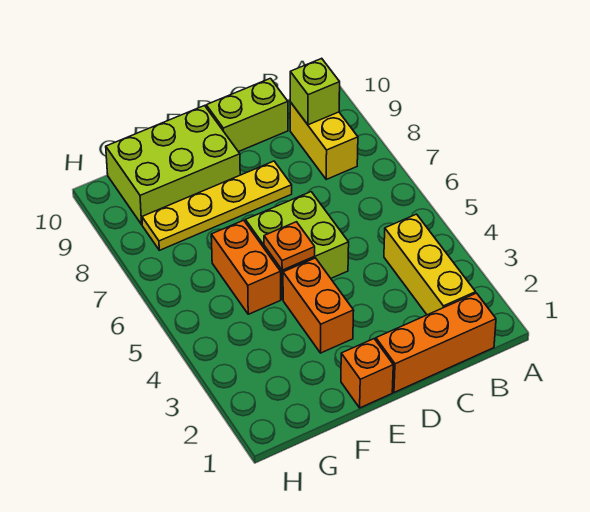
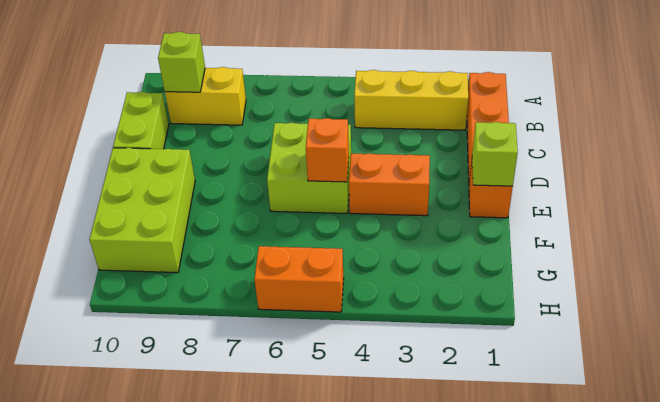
yellow 1x4 plate [142,161,292,250] -> none
none -> lime 1x1 brick [472,122,518,186]
orange 1x1 plate [264,222,315,270] -> orange 1x1 brick [306,118,349,182]
orange 1x2 brick [211,220,281,314] -> orange 1x2 brick moved to [254,246,344,312]

